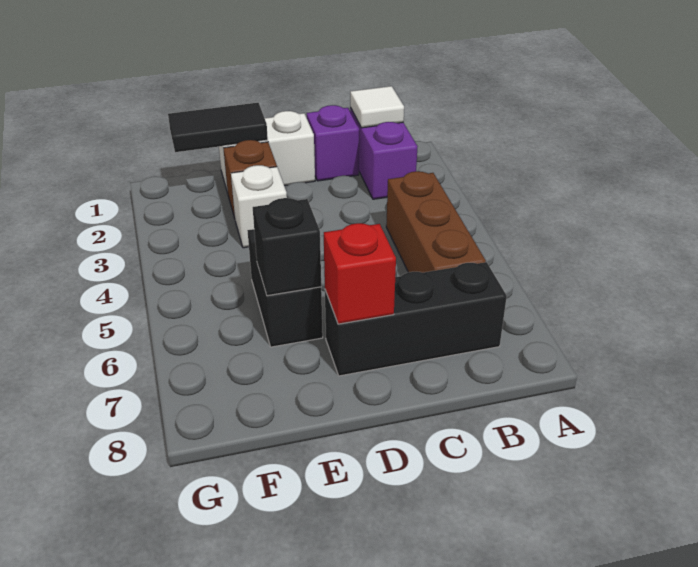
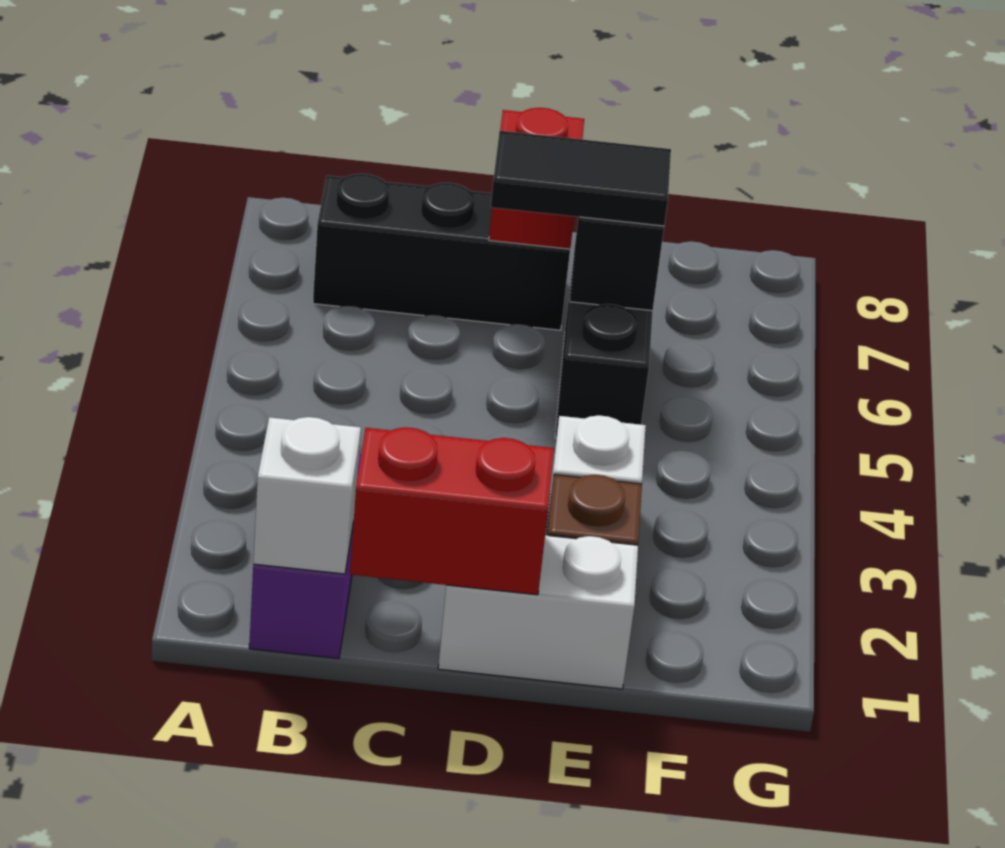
white 1x1 tile [350,86,404,128] -> white 1x1 brick [253,417,361,574]
brown 1x3 brick [386,171,486,273] -> none
purple 1x1 brick [307,105,359,181] -> none
none -> red 1x2 brick [350,427,554,595]
black 1x2 tile [168,103,268,152] -> black 1x2 tile moved to [491,131,671,226]

